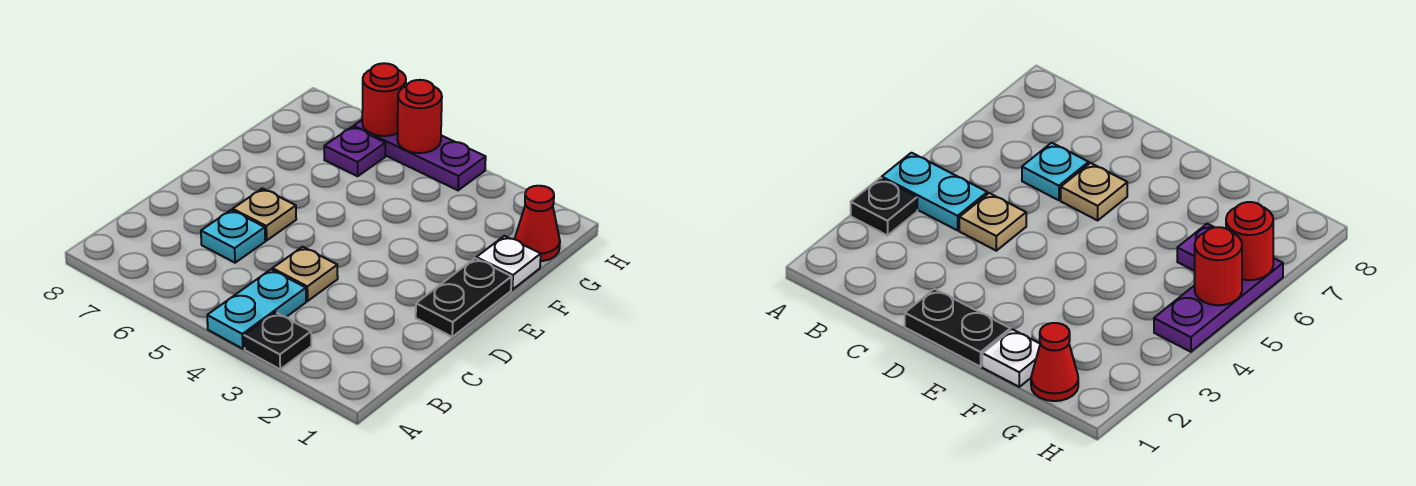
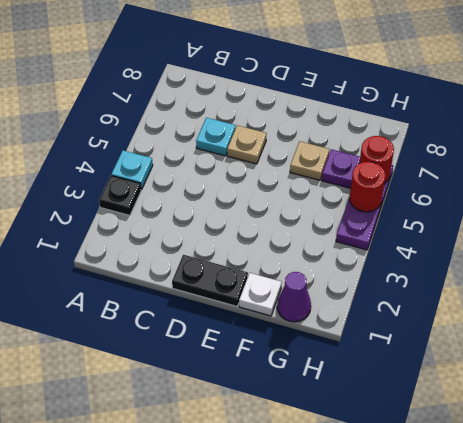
cyan 1x2 plate [207,270,306,349] -> cyan 1x1 plate [111,151,153,190]
tan 1x1 plate [272,247,338,301] -> tan 1x1 plate moved to [290,141,329,180]
red 1x1 cone [515,186,560,261] -> purple 1x1 cone [277,272,311,322]

